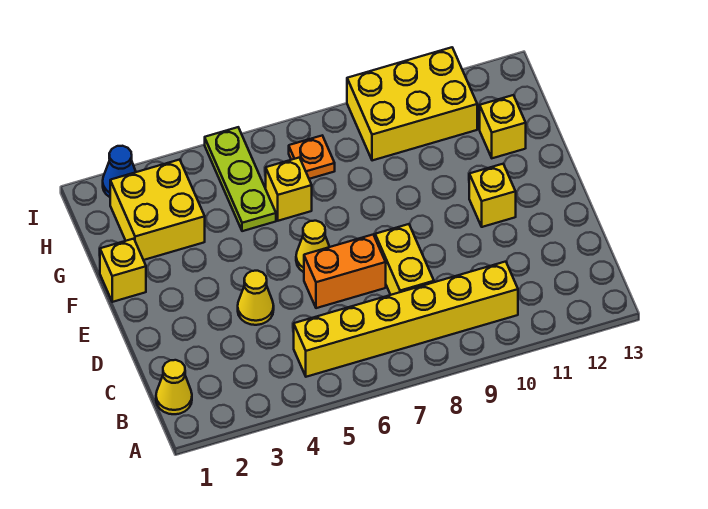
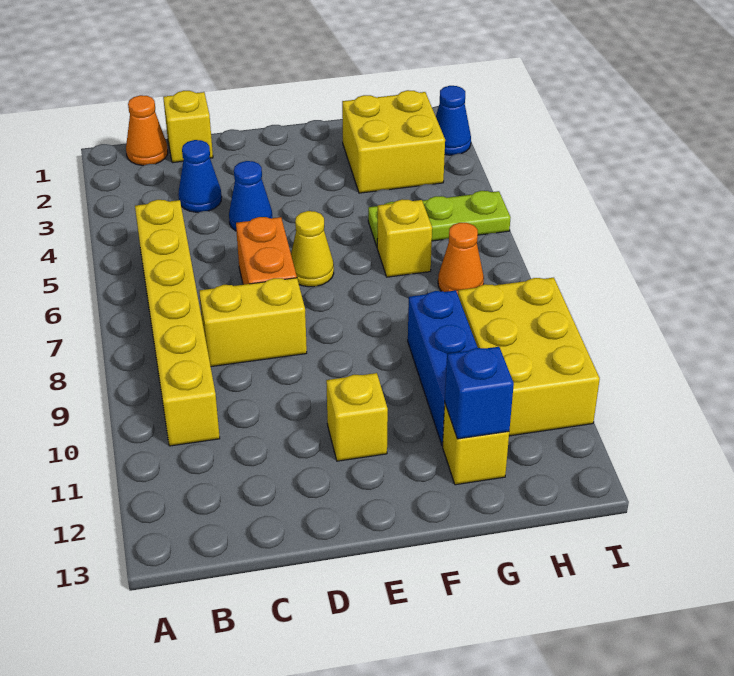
yellow 1x1 cone [156,360,192,414] -> orange 1x1 cone [126,95,168,165]
none -> blue 1x1 cone [178,140,222,212]
yellow 1x1 cone [238,271,274,325] -> blue 1x1 cone [229,161,272,231]
yellow 1x1 brick [100,239,146,302] -> yellow 1x1 brick moved to [163,91,213,163]
none -> blue 1x3 brick [408,290,478,446]
none -> blue 1x1 brick [445,347,514,439]
orange 1x1 plate [289,136,335,179] -> orange 1x1 cone [438,223,484,294]

